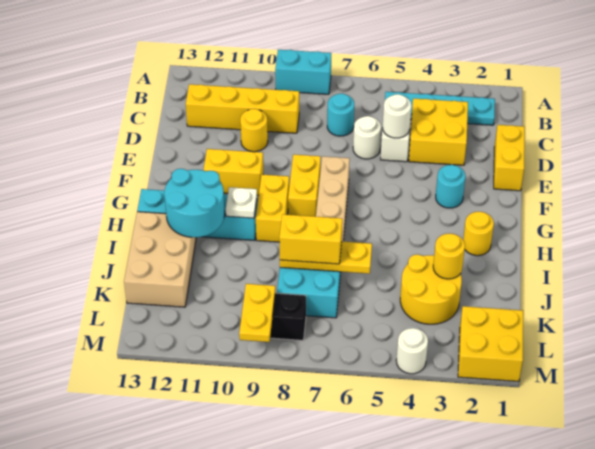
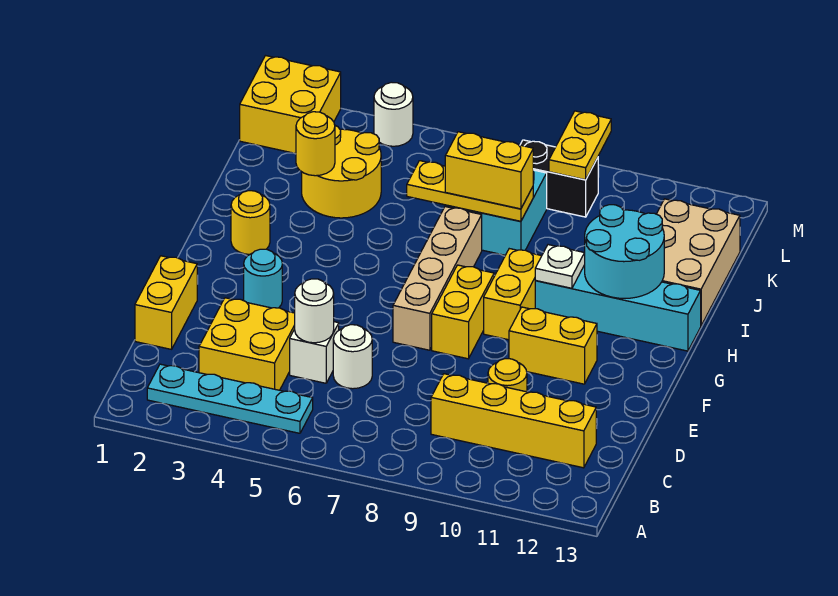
cyan 1x2 brick [275,50,331,94] -> none
cyan 1x1 round brick [327,93,354,136] -> none

